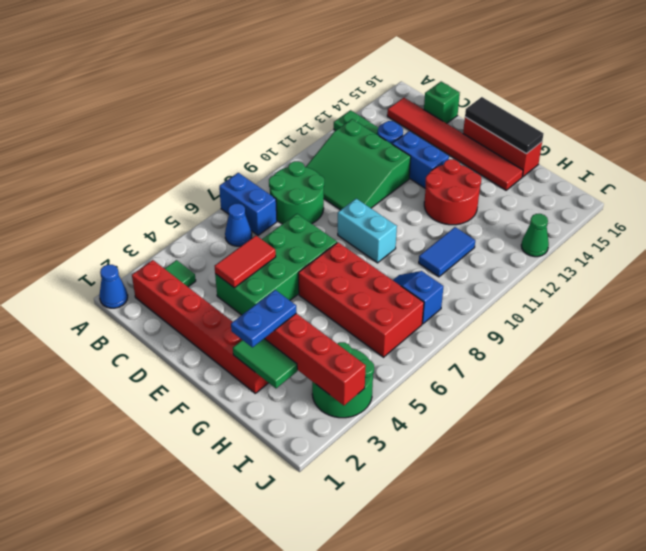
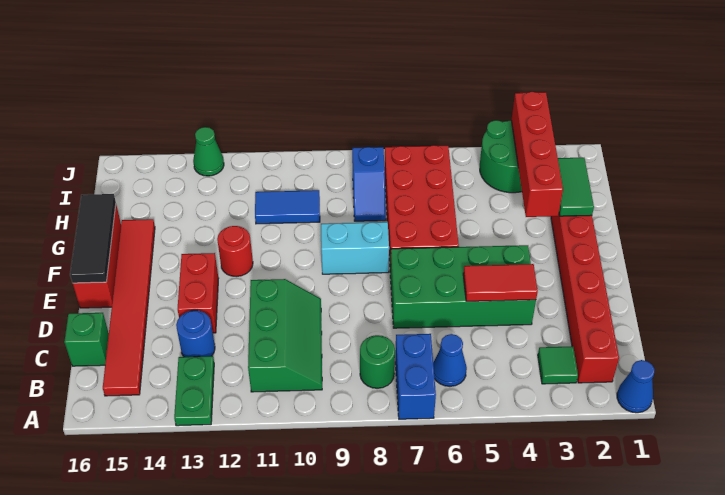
green 2x2 round brick [269,161,324,224] -> green 1x1 round brick [360,335,395,388]
green 3x3 slope [306,119,411,210] -> green 2x3 slope [248,279,322,392]
blue 1x2 brick [392,131,449,189] -> red 1x2 brick [178,253,219,333]
cyan 1x2 brick [338,199,397,263] -> cyan 1x2 brick turned to [321,222,389,274]
red 2x2 round brick [424,159,481,225] -> red 1x1 round brick [217,226,253,277]
blue 1x2 plate [231,290,296,347] -> none

